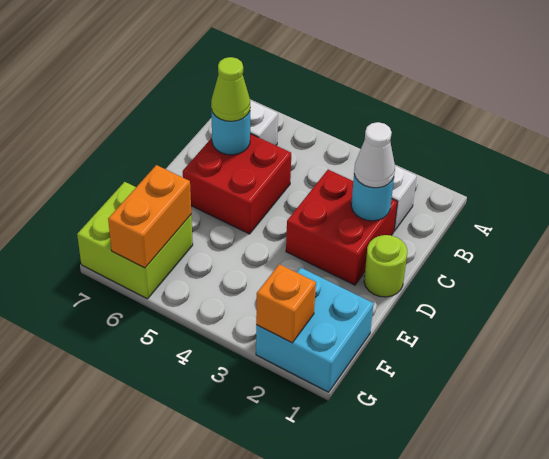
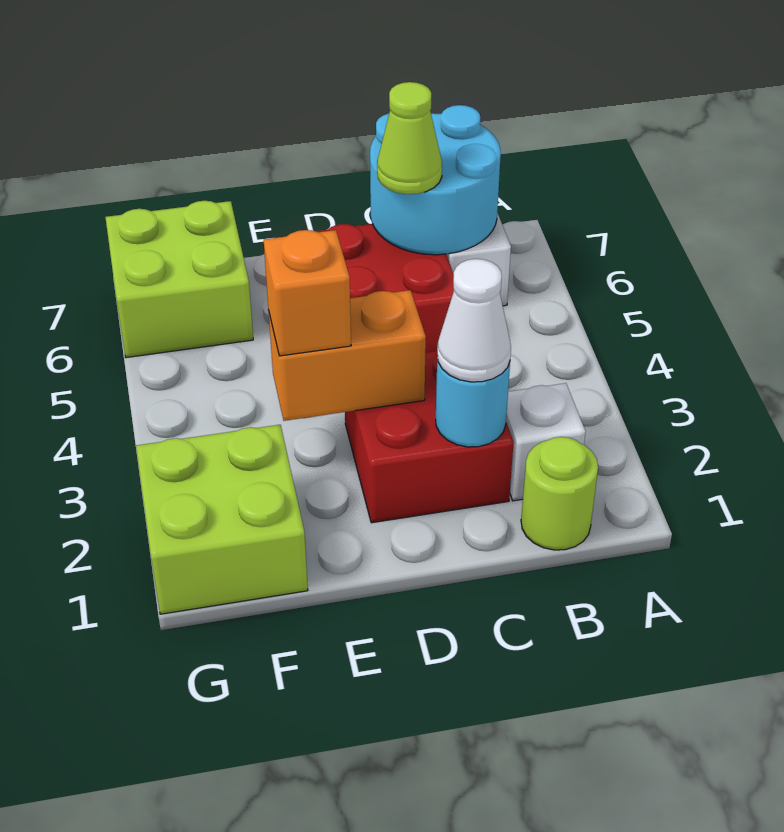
cyan 1x1 round brick [211,109,250,155] -> cyan 2x2 round brick [370,105,501,255]
lime 1x1 round brick [364,235,407,297] -> lime 1x1 round brick moved to [521,437,598,550]
cyan 2x2 brick [256,268,374,392] -> lime 2x2 brick [136,425,308,614]
orange 1x2 brick [108,165,191,268] -> orange 1x2 brick moved to [269,290,426,421]
orange 1x1 brick [256,264,316,343] -> orange 1x1 brick moved to [264,230,351,356]

